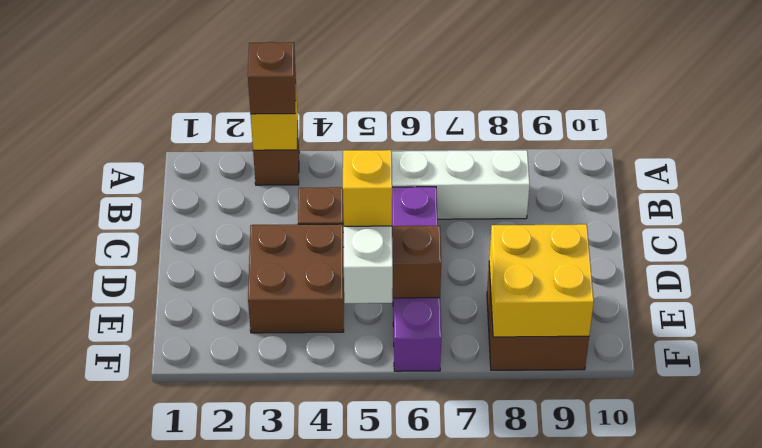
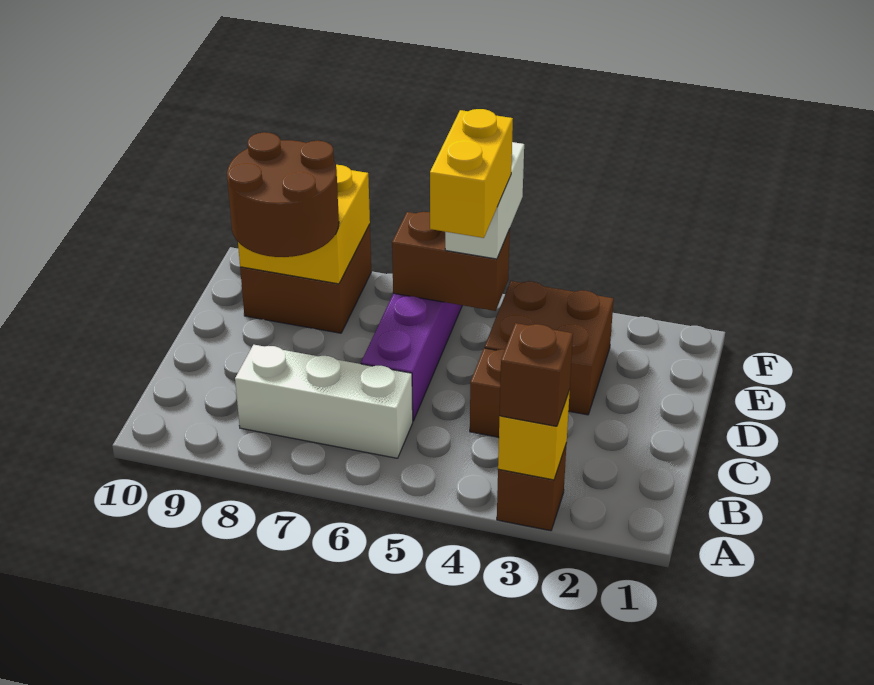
none -> brown 2x2 round brick [227,132,339,257]
yellow 1x1 brick [343,150,392,226] -> yellow 1x2 brick [430,109,513,238]

